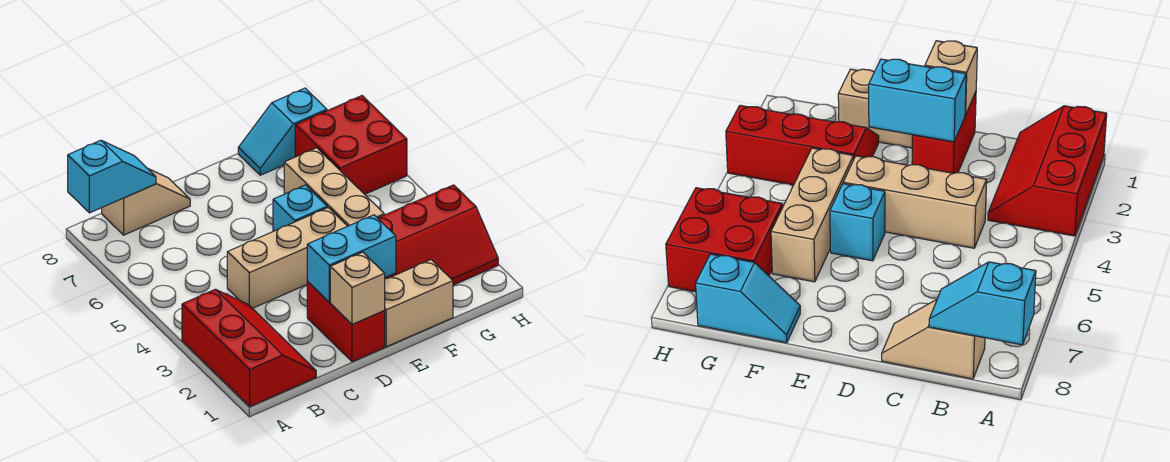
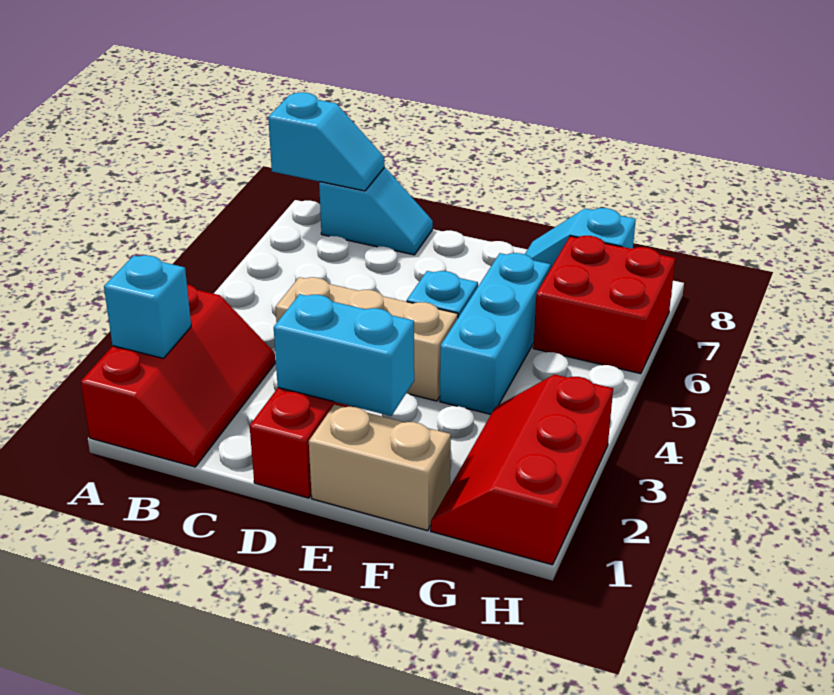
none -> cyan 1x1 brick [104,255,191,358]
tan 1x2 slope [102,168,190,235] -> cyan 1x2 slope [319,168,433,255]
tan 1x1 brick [330,252,385,325] -> none
red 2x3 slope [378,185,498,285] -> red 2x3 slope turned to [431,374,613,565]
tan 1x3 brick [284,148,384,226] -> cyan 1x3 brick [440,253,551,414]

